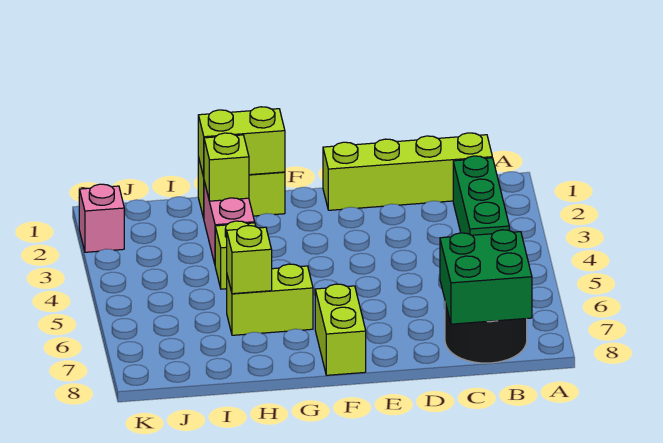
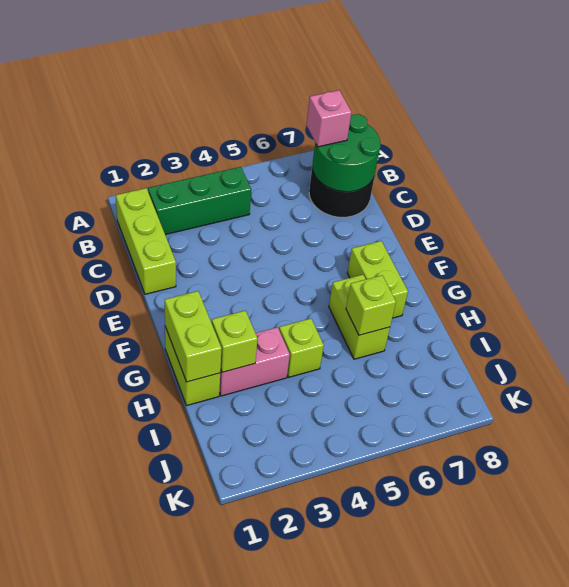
lime 1x4 brick [323,133,492,210] -> lime 1x3 brick [116,188,176,294]
green 2x2 brick [440,230,532,324] -> green 2x2 round brick [312,114,381,192]
lime 1x2 brick [315,284,366,375] -> lime 1x2 brick turned to [347,241,408,318]
pink 1x1 brick [79,184,124,252] -> pink 1x1 brick moved to [306,90,352,147]

